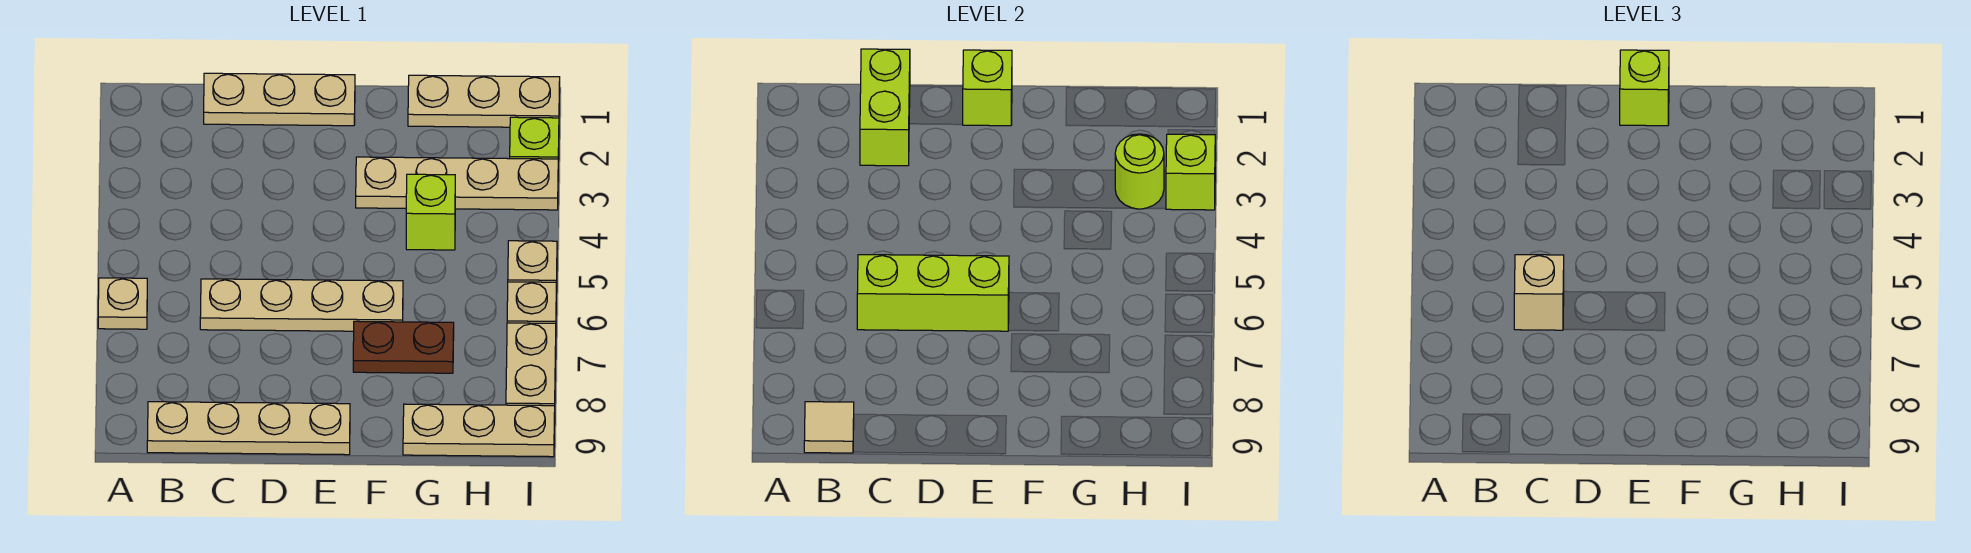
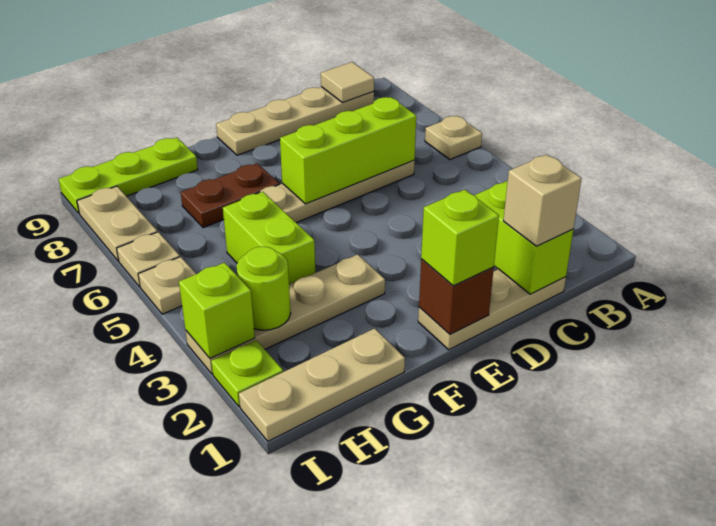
tan 1x1 brick [1514,255,1564,330] -> tan 1x1 brick moved to [503,155,582,246]
lime 1x1 brick [962,50,1012,126] -> brown 1x1 brick [419,259,494,334]
lime 1x1 brick [406,174,455,250] -> lime 1x2 brick [223,192,315,284]
tan 1x3 plate [403,404,555,457] -> lime 1x3 plate [59,137,198,213]

